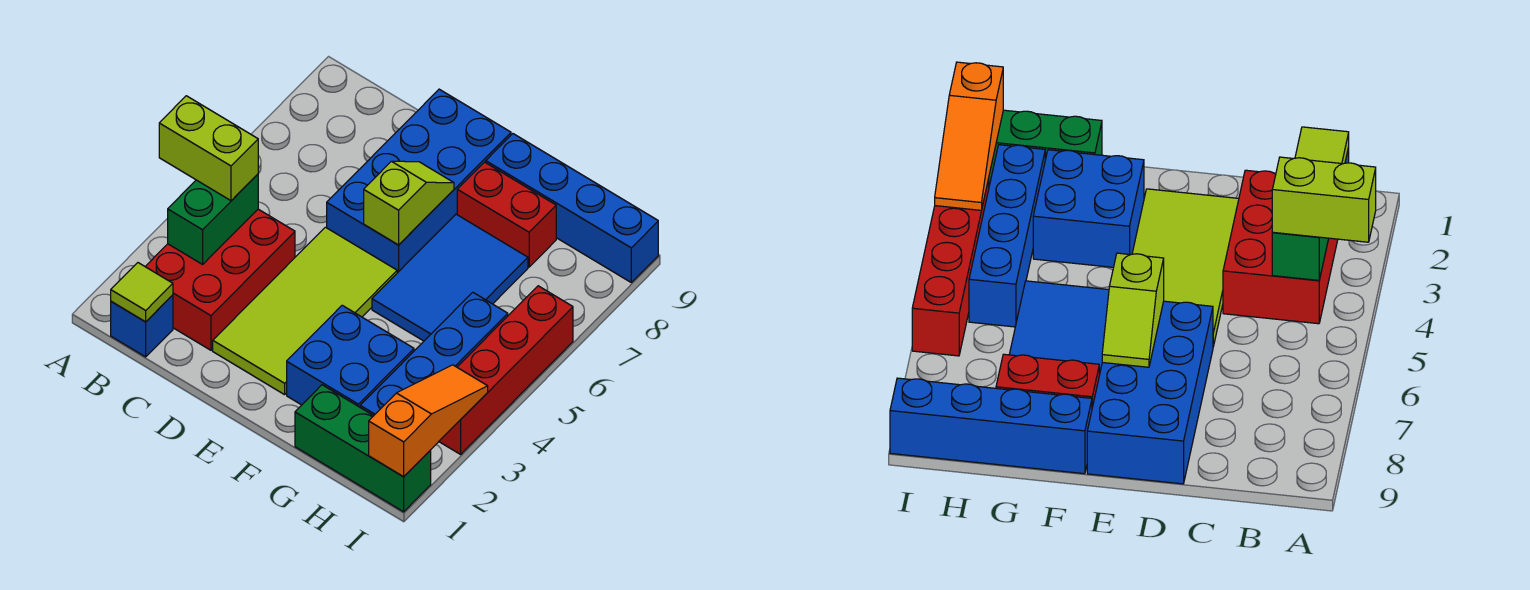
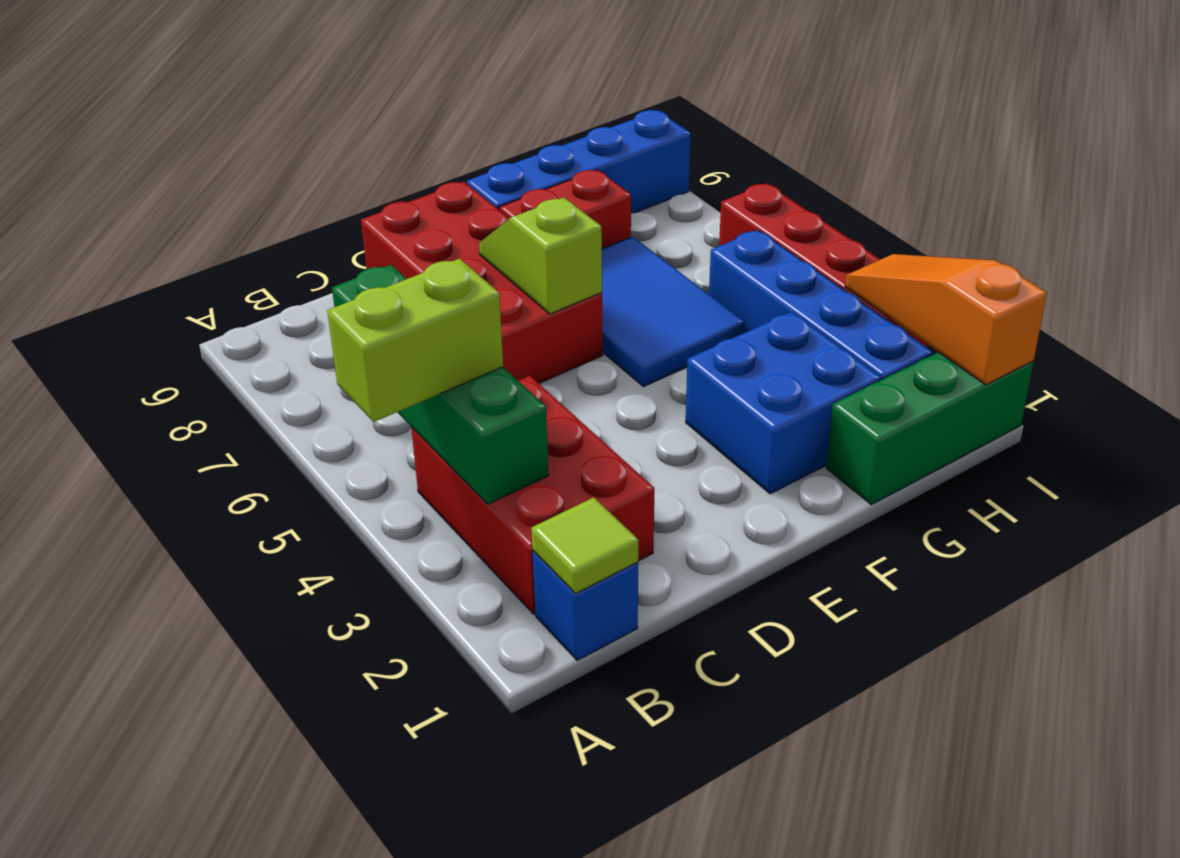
green 1x2 brick [168,174,258,264] -> green 1x4 brick [332,265,549,504]
lime 2x4 tile [213,227,397,395] -> none
blue 2x4 brick [327,89,511,273] -> red 2x4 brick [361,182,603,383]

